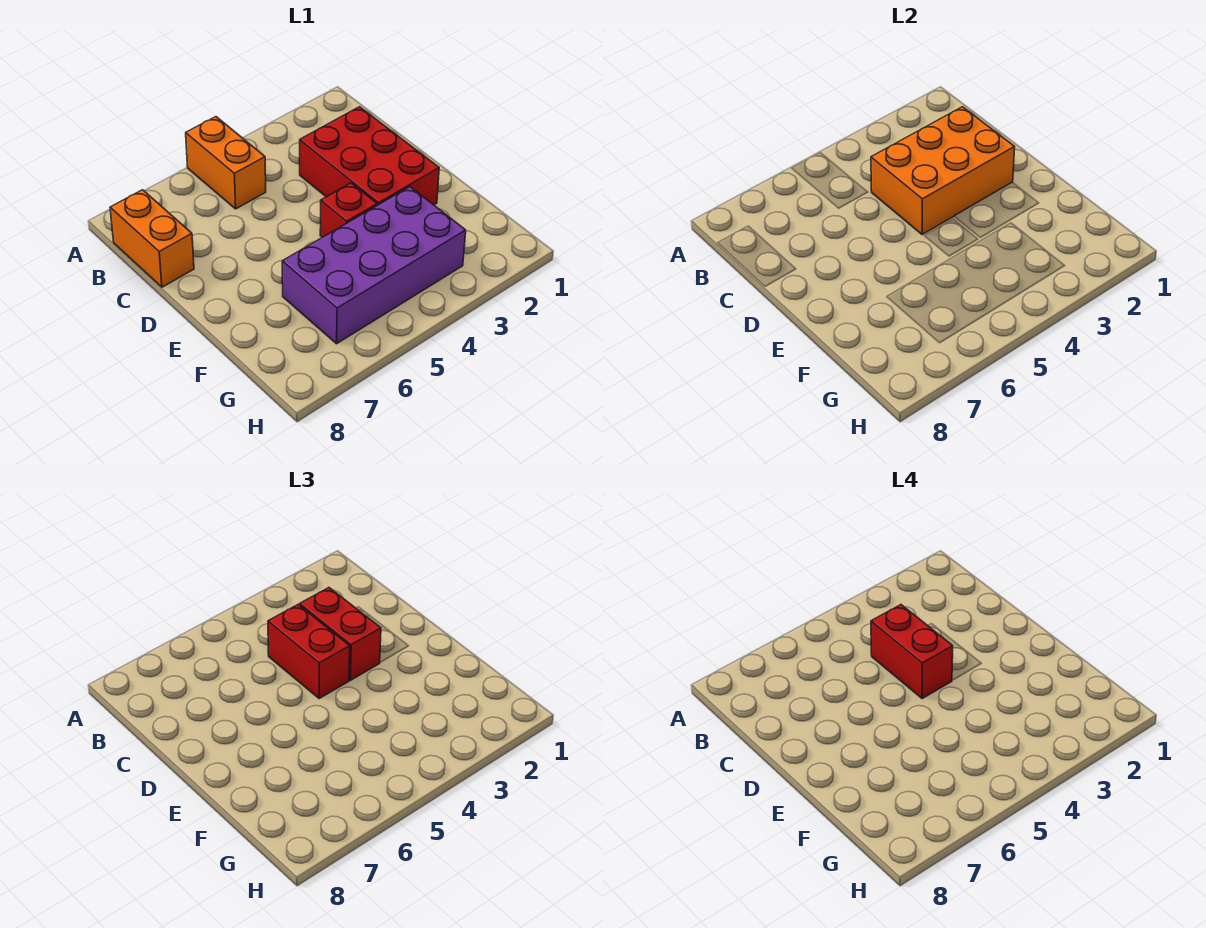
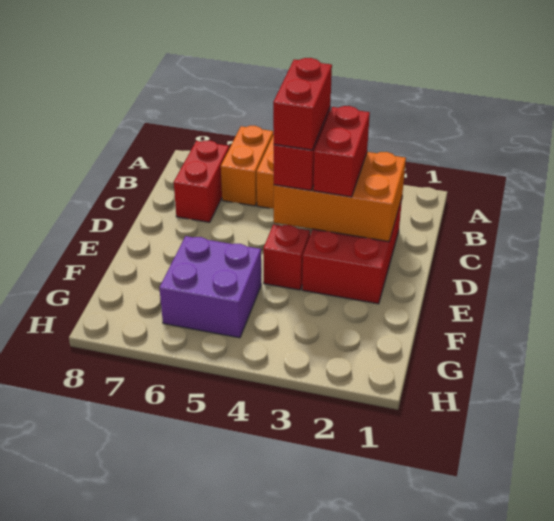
none -> red 1x2 brick [174,141,229,222]
orange 1x2 brick [110,190,194,287] -> orange 1x2 brick moved to [221,126,273,206]
purple 2x4 brick [282,187,466,344] -> purple 2x2 brick [159,236,261,338]

